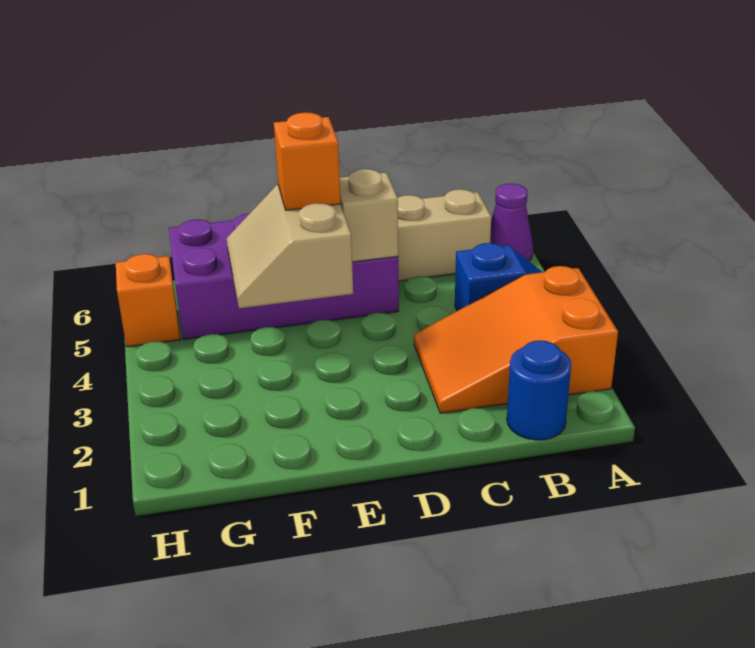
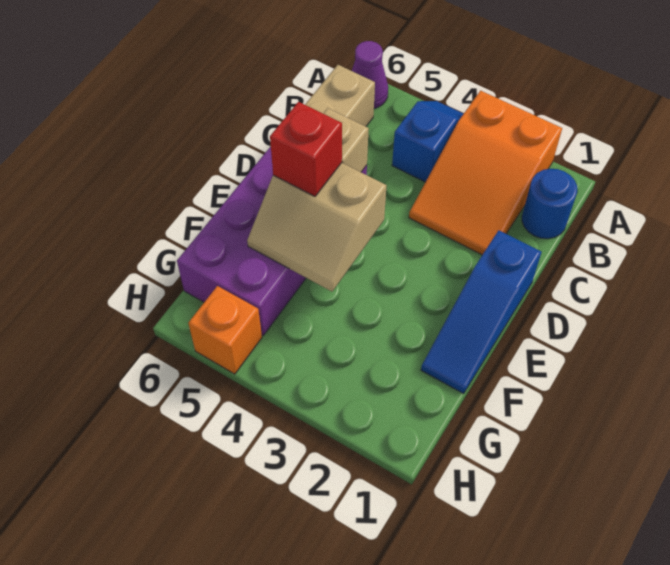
none -> blue 1x3 slope [421,230,541,394]
orange 1x1 brick [274,112,341,210] -> red 1x1 brick [270,102,342,196]

